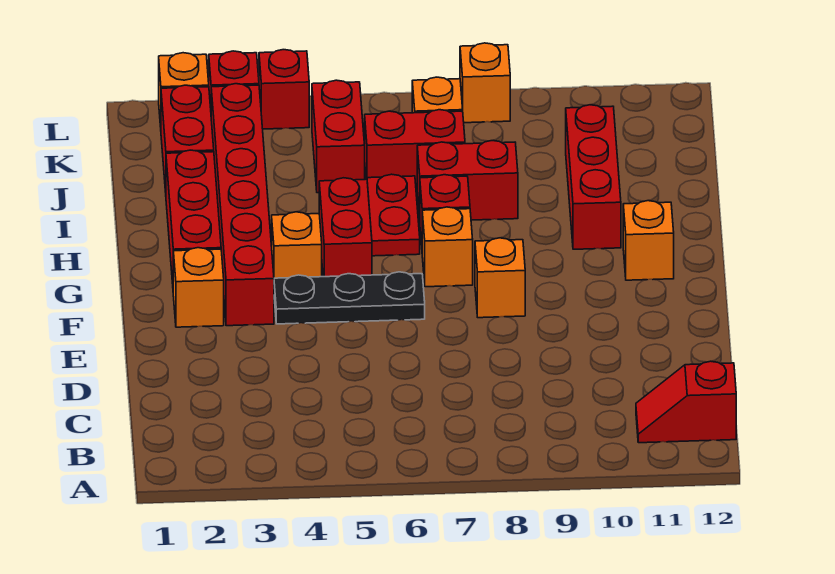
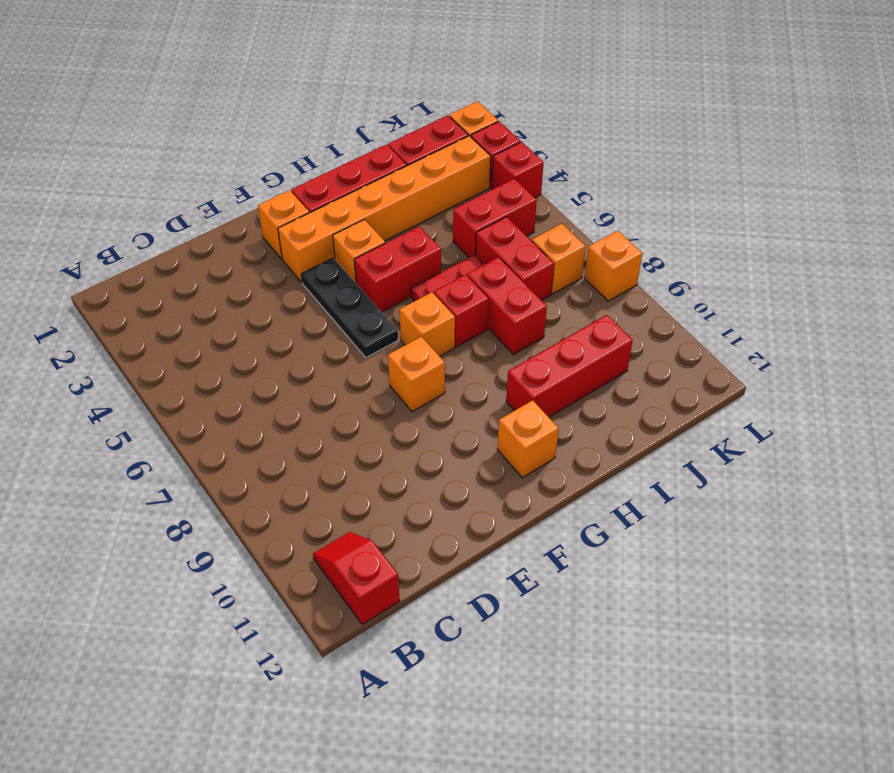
red 1x6 brick [211,84,274,326] -> orange 1x6 brick [278,136,490,282]

